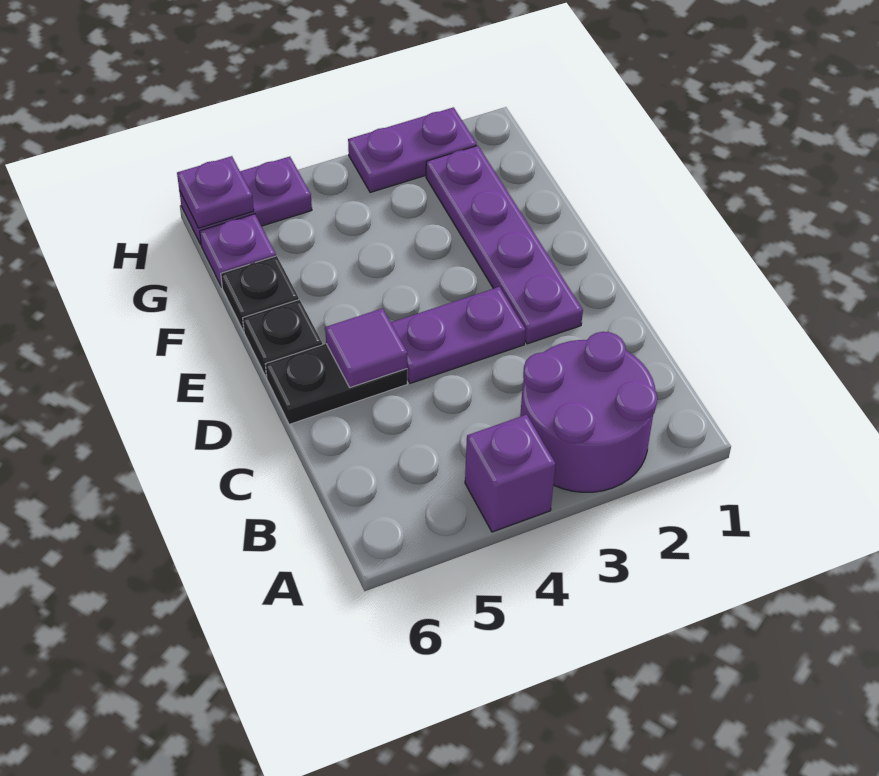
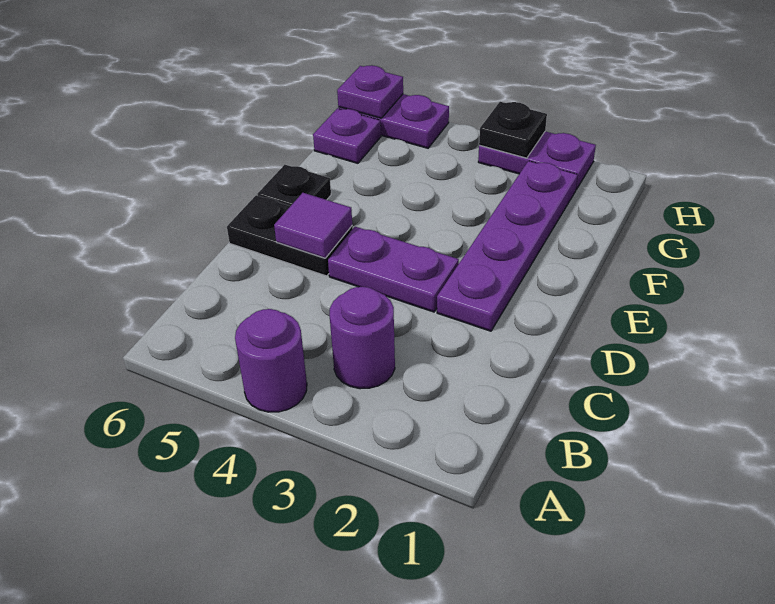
purple 2x2 round brick [520,332,657,492] -> purple 1x1 round brick [330,287,395,389]
purple 1x1 brick [465,415,555,532] -> purple 1x1 round brick [235,309,307,412]
black 1x1 plate [221,256,299,331] -> black 1x1 plate moved to [479,102,547,158]

